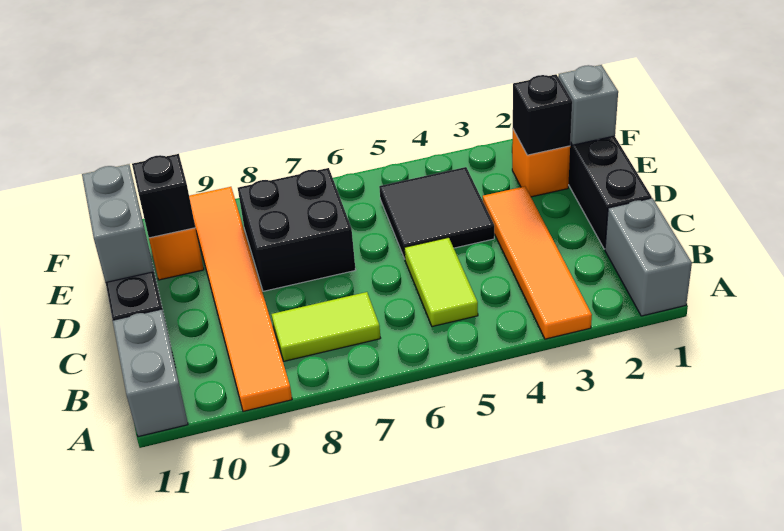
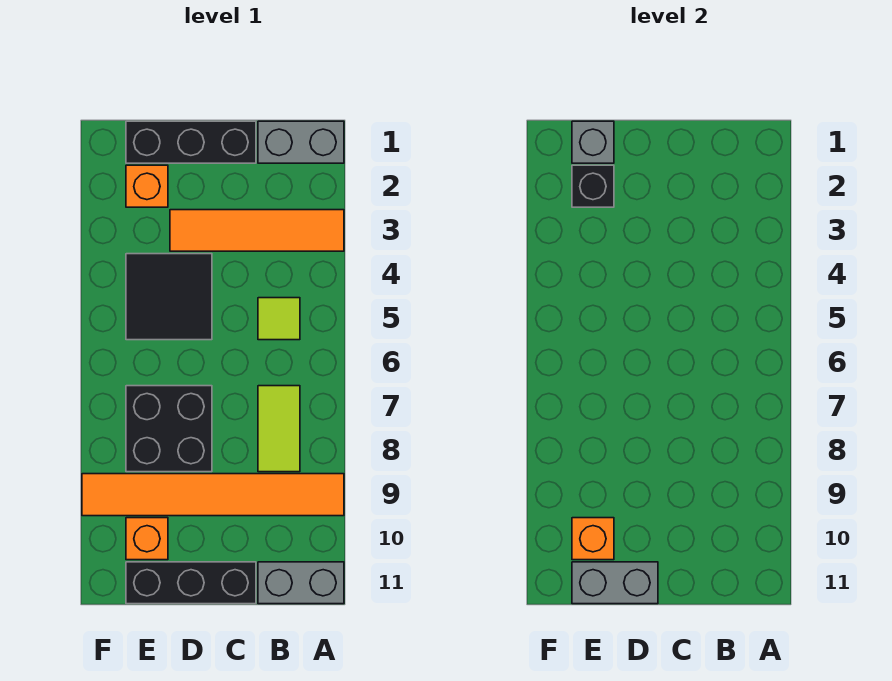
lime 1x2 tile [404,237,478,327] -> lime 1x1 tile [258,298,300,340]
black 1x1 brick [132,154,195,238] -> orange 1x1 brick [572,518,614,560]

